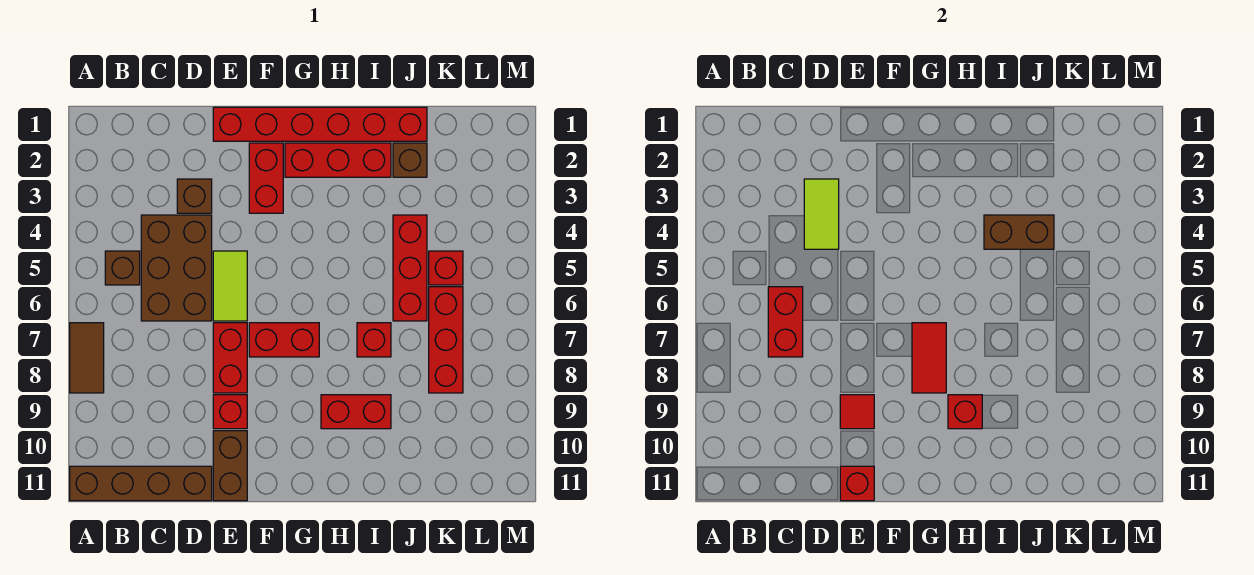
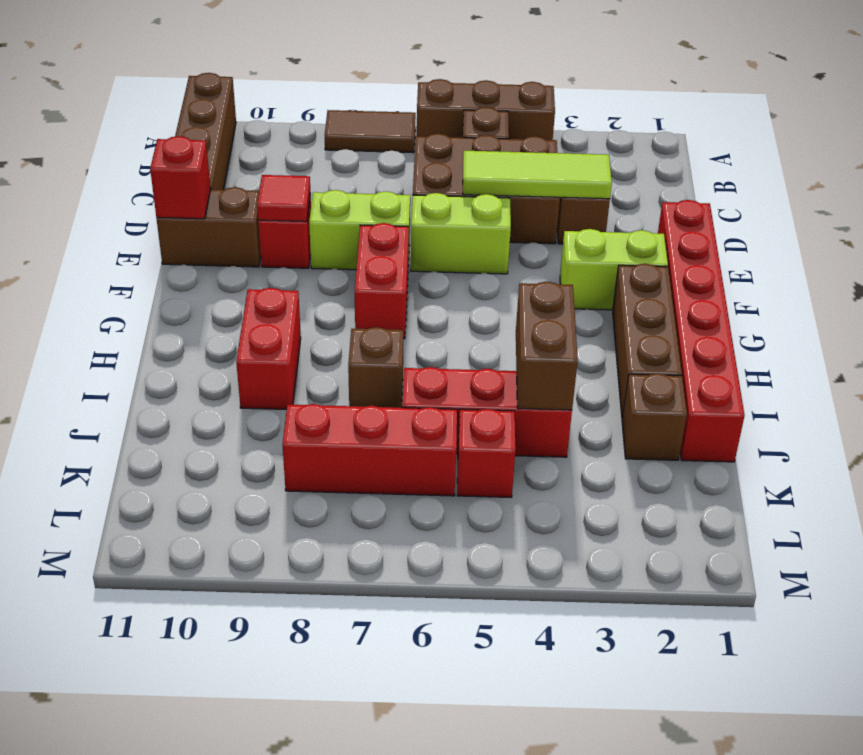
none -> brown 1x3 brick [417,79,555,140]
red 1x2 brick [768,287,803,357] -> none
lime 1x2 tile [804,179,839,249] -> lime 1x3 tile [463,151,612,199]
lime 1x2 tile [213,251,247,321] -> lime 1x2 brick [411,193,511,274]
red 1x2 brick [213,323,247,393] -> lime 1x2 brick [309,190,410,270]
red 1x2 brick [249,143,283,213] -> lime 1x2 brick [560,229,668,310]
red 1x3 brick [285,143,391,177] -> brown 1x3 brick [613,264,682,418]
red 1x2 tile [912,323,946,393] -> none
red 1x1 brick [948,395,982,429] -> none
red 1x1 brick [357,323,391,357] -> brown 1x1 brick [348,327,403,408]

